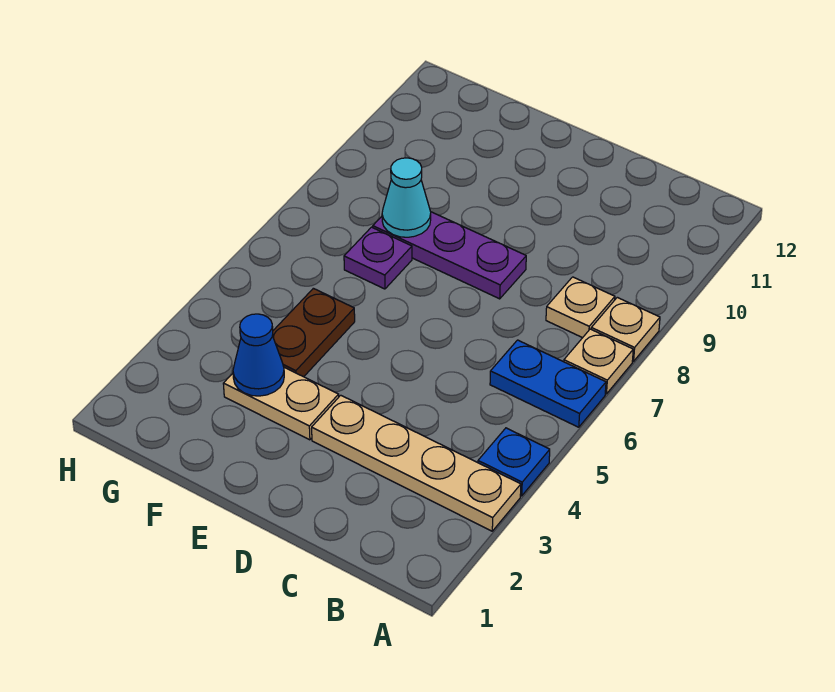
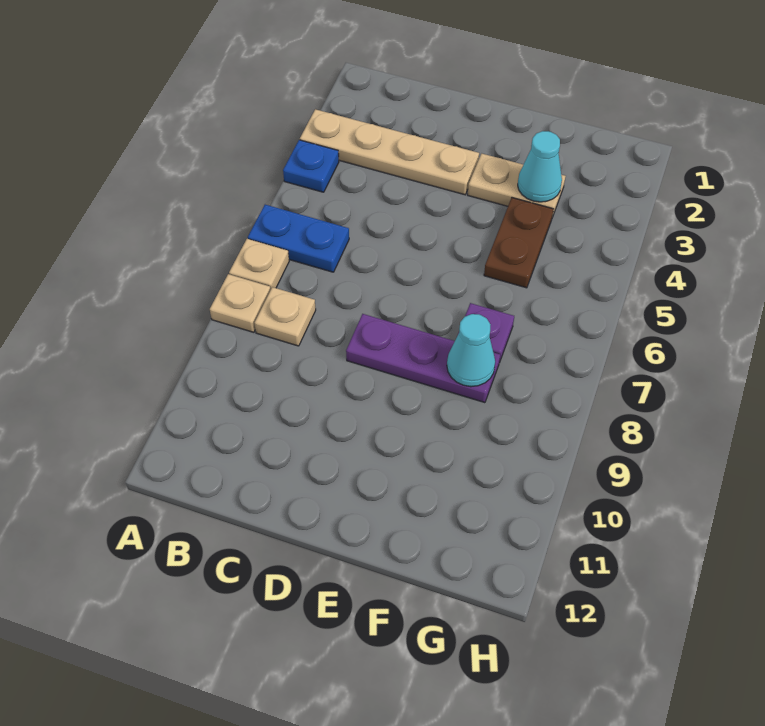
blue 1x1 cone [233,314,284,396] -> cyan 1x1 cone [518,131,562,202]

